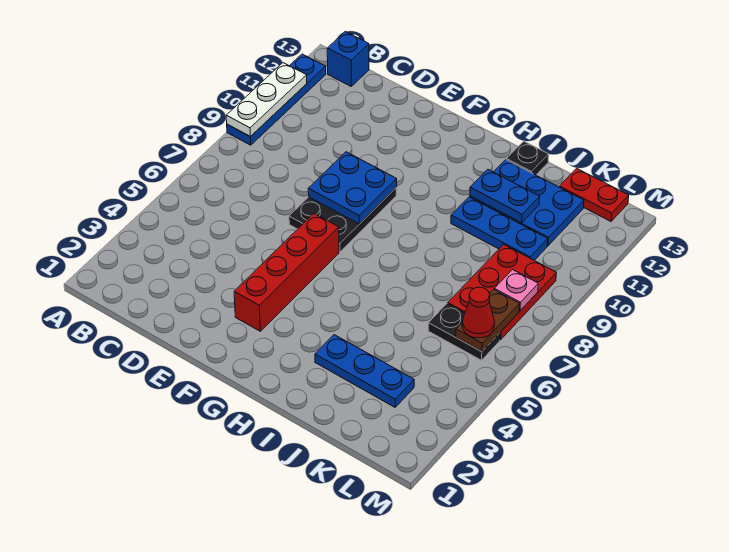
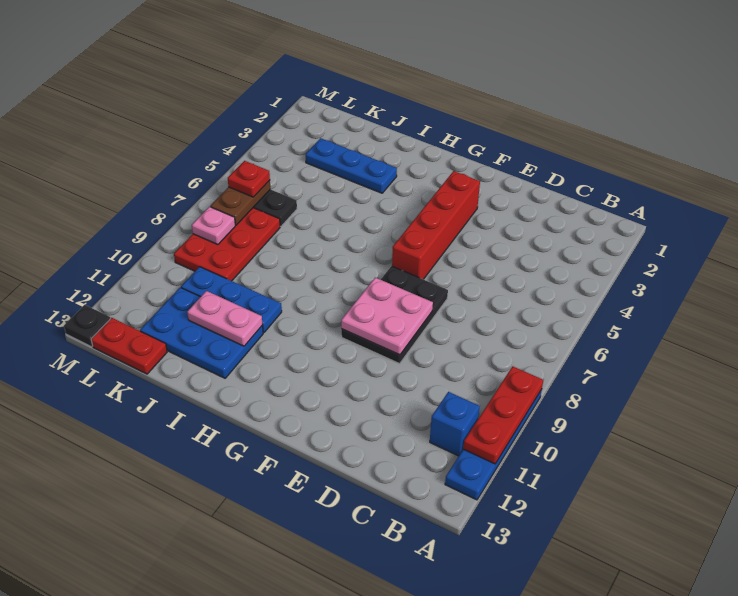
white 1x3 plate [226,63,307,137] -> red 1x3 plate [463,366,543,464]
blue 1x1 brick [327,32,369,86] -> blue 1x1 brick moved to [430,392,480,456]
blue 2x2 plate [308,152,397,224] -> pink 2x2 plate [341,278,433,355]
blue 1x2 plate [470,169,540,223] -> pink 1x2 plate [187,291,263,346]
black 1x1 plate [506,141,549,175] -> black 1x1 plate moved to [64,305,111,347]
red 1x1 cone [462,287,495,338] -> red 1x1 plate [228,161,270,197]

